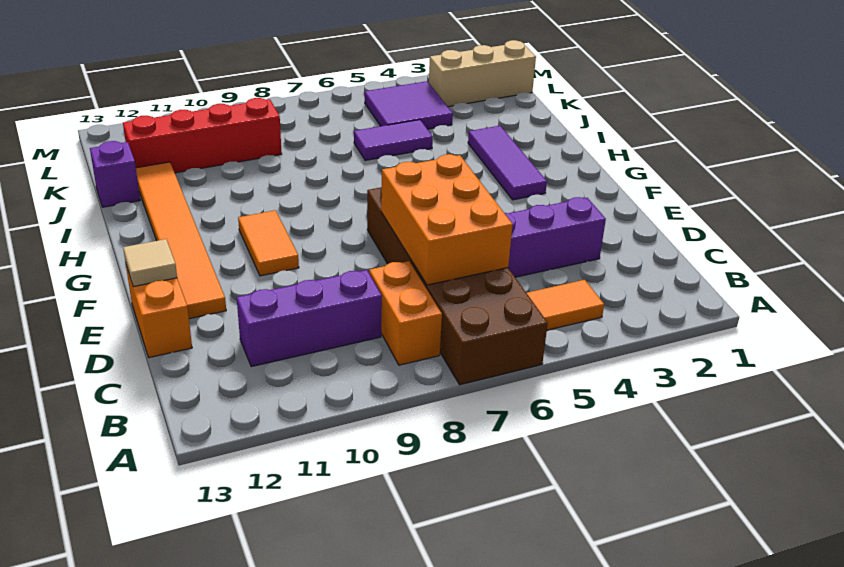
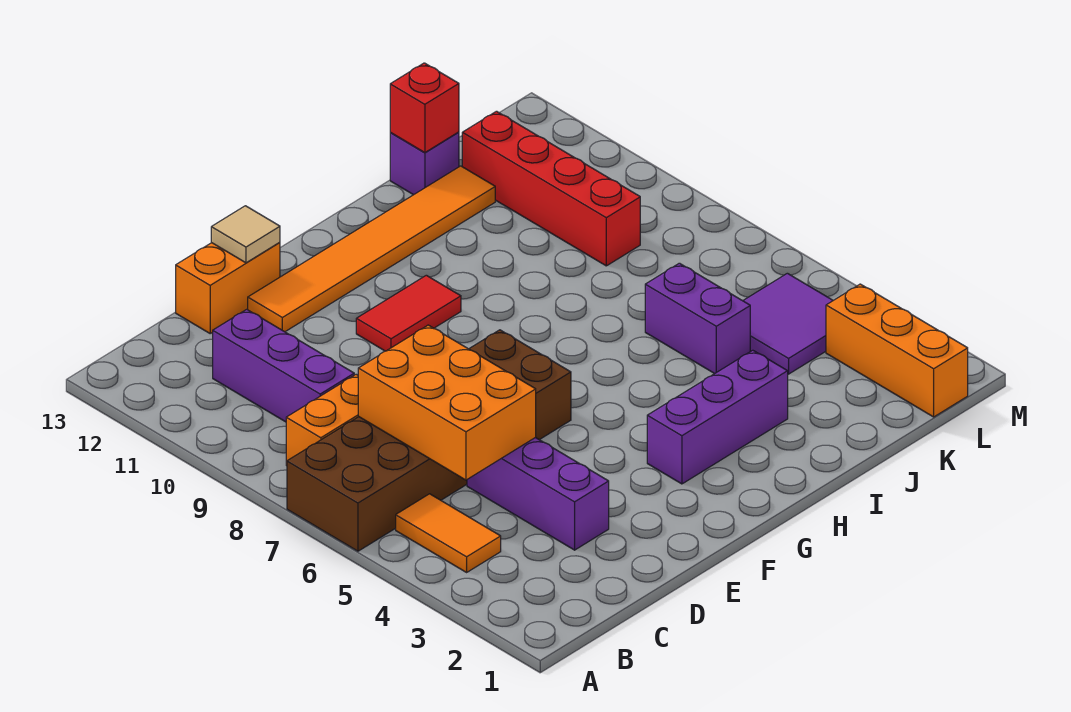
orange 2x3 brick [381,154,513,285] -> orange 2x3 brick turned to [358,325,536,480]
orange 1x2 tile [238,210,299,276] -> red 1x2 tile [356,275,461,351]
purple 1x3 tile [468,126,547,200] -> purple 1x3 brick [647,350,788,484]
purple 1x2 tile [354,120,433,160] -> purple 1x2 brick [645,263,750,374]
none -> red 1x1 brick [390,63,459,153]
tan 1x3 brick [429,40,536,107] -> orange 1x3 brick [826,284,968,417]

